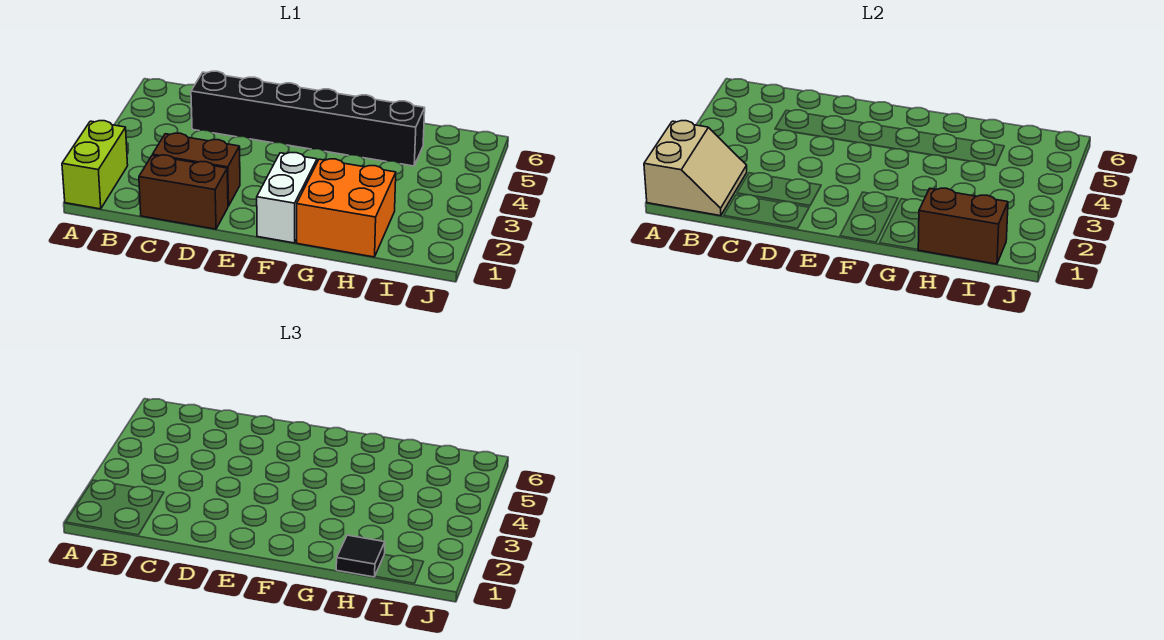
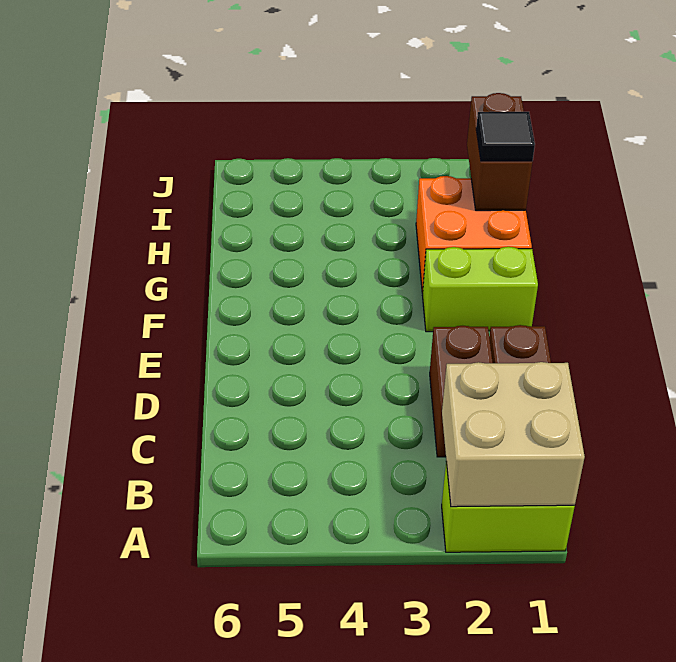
tan 2x2 slope [644,121,747,216] -> tan 2x2 brick [442,362,585,507]
black 1x6 brick [191,71,425,166] -> none
white 1x2 brick [257,153,317,243] -> lime 1x2 brick [422,247,538,332]

